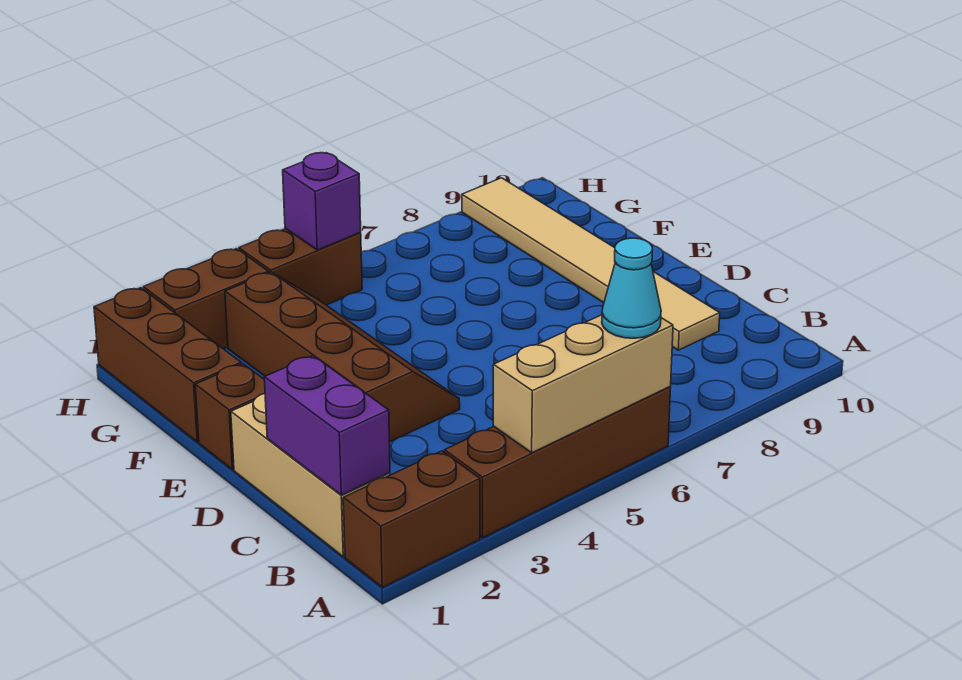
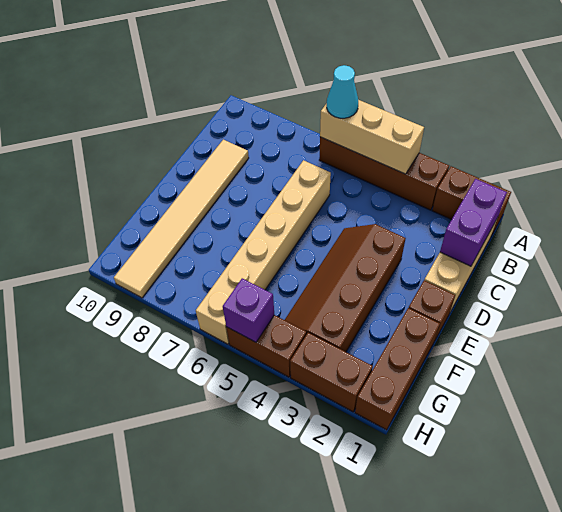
none -> tan 1x6 brick [196,160,331,344]

